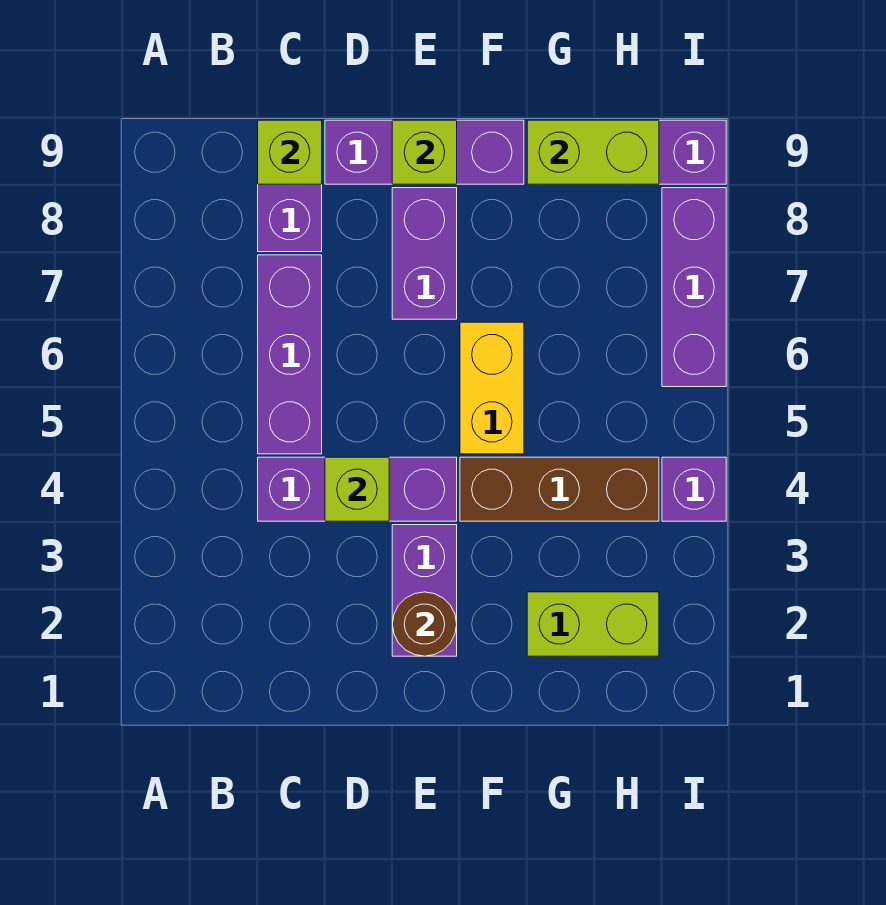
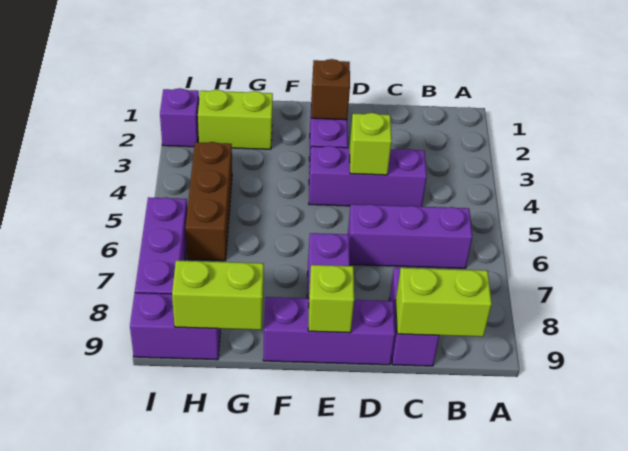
purple 1x3 brick [258,255,322,454] -> purple 1x3 brick turned to [348,204,472,268]
lime 1x1 brick [258,120,322,184] -> lime 1x2 brick [396,268,492,337]
brown 1x1 round brick [392,592,457,656] -> brown 1x1 brick [311,59,350,120]
brown 1x3 brick [460,457,659,521] -> brown 1x3 brick turned to [186,142,232,261]
yellow 1x2 brick [460,322,524,454] -> none
purple 1x1 brick [662,457,726,521] -> purple 1x1 brick moved to [160,88,199,147]

